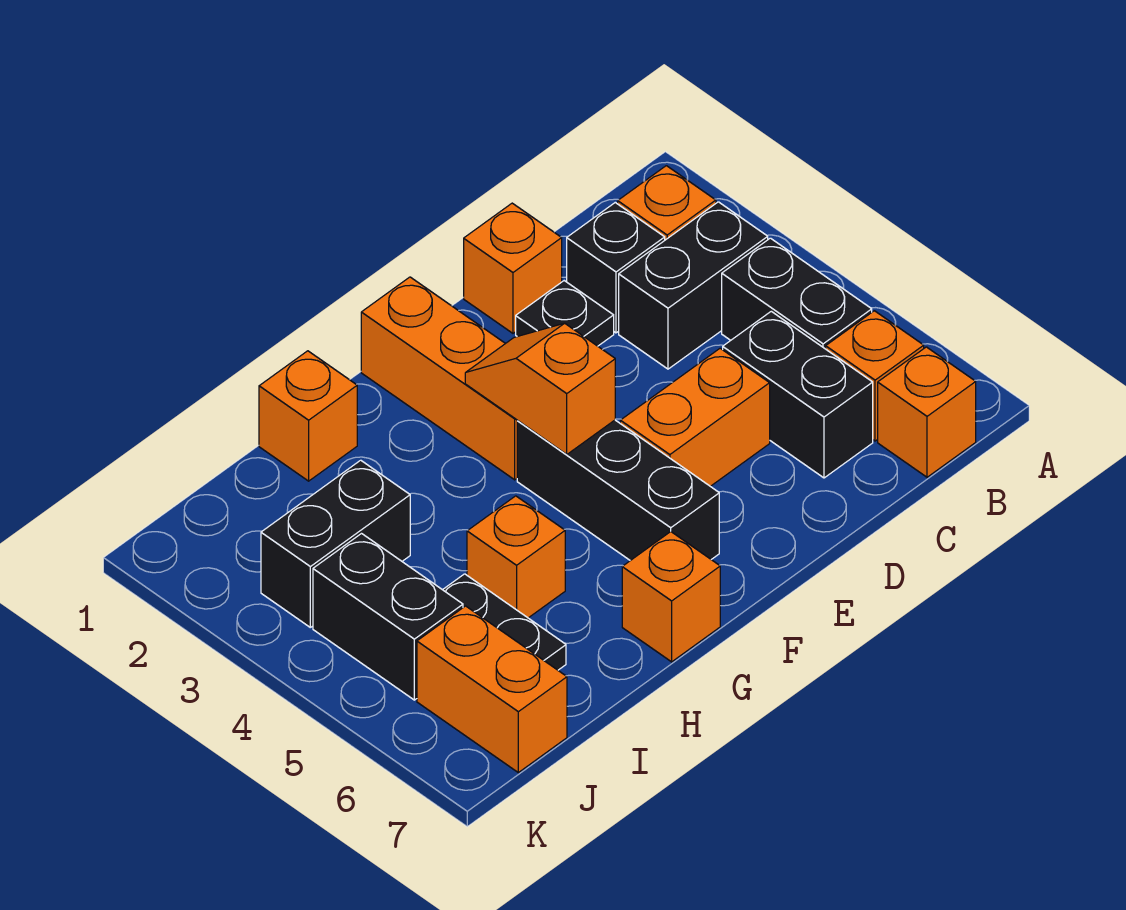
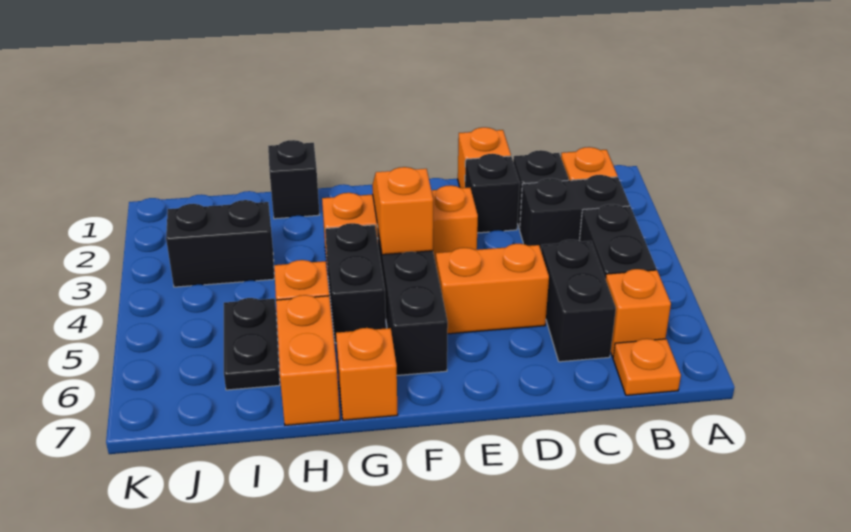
orange 1x1 brick [878,347,976,477] -> orange 1x1 plate [613,339,681,395]
black 1x1 plate [516,281,614,346] -> black 1x1 brick [465,154,520,233]
orange 1x3 brick [361,277,518,480] -> orange 1x3 brick turned to [322,185,478,270]
orange 1x1 brick [259,351,357,481] -> black 1x1 brick [268,140,320,219]
black 1x2 brick [313,534,463,700] -> black 1x2 brick moved to [325,223,386,343]
orange 1x2 brick [417,606,567,772] -> orange 1x2 brick moved to [276,295,340,425]

